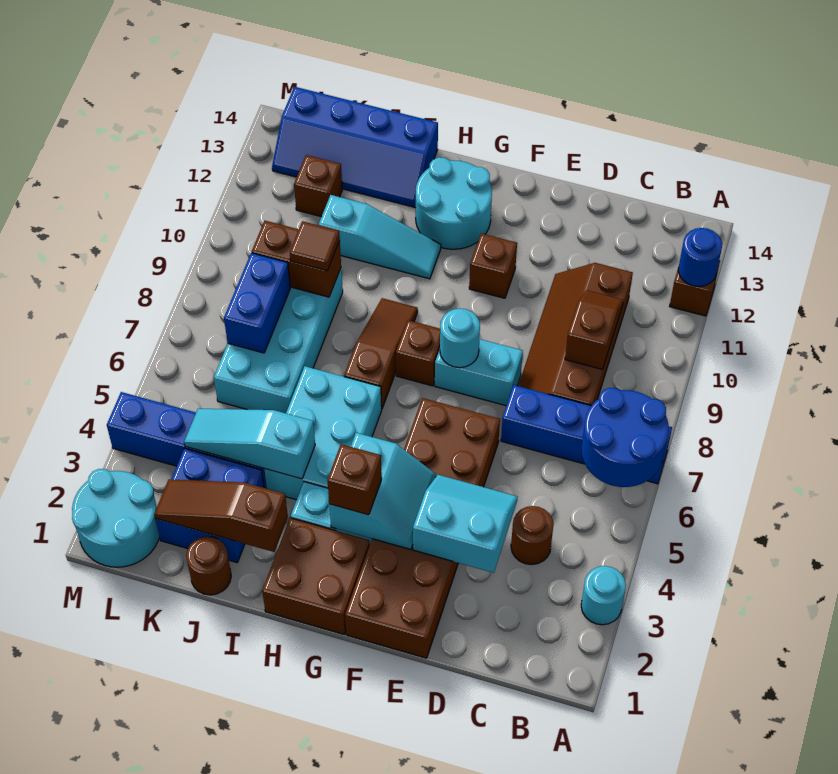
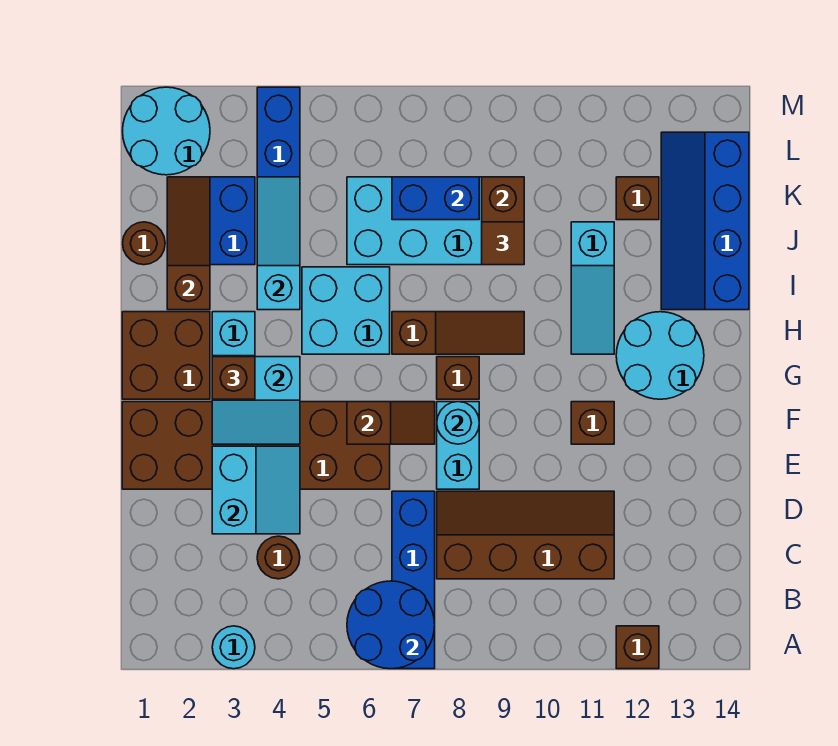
blue 1x1 round brick [678,228,722,287] -> none
brown 1x2 slope [565,290,623,370] -> brown 1x2 slope moved to [347,402,435,444]
cyan 2x3 brick [264,366,382,500] -> cyan 2x2 brick [302,267,390,354]

